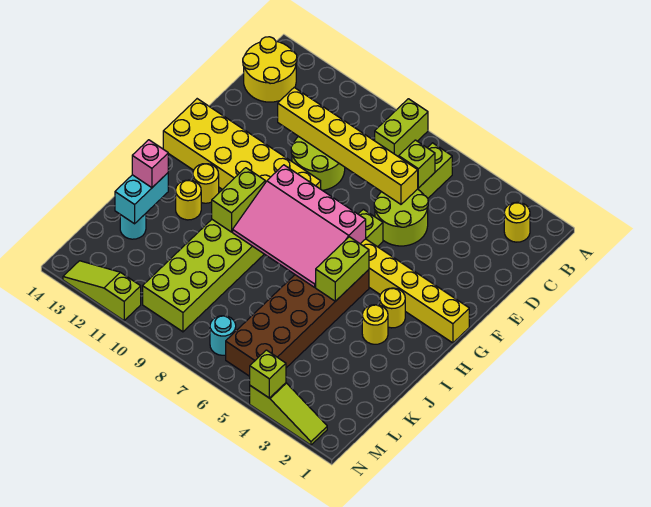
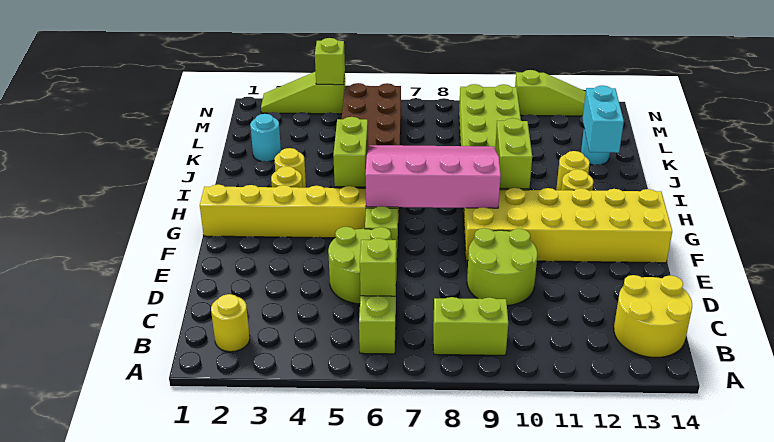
lime 1x2 brick [375,99,428,157] -> lime 1x2 brick turned to [433,297,508,355]
yellow 1x6 brick [278,88,418,204] -> none
pink 1x1 brick [132,140,168,188] -> none
cyan 1x1 round brick [210,316,236,355] -> cyan 1x1 round brick moved to [250,114,281,161]

